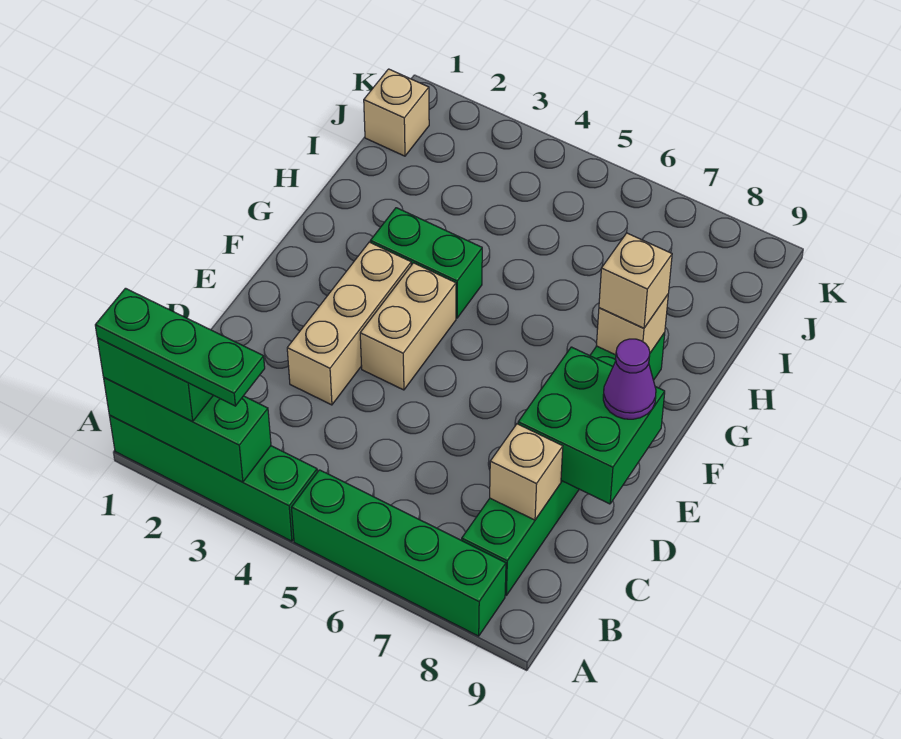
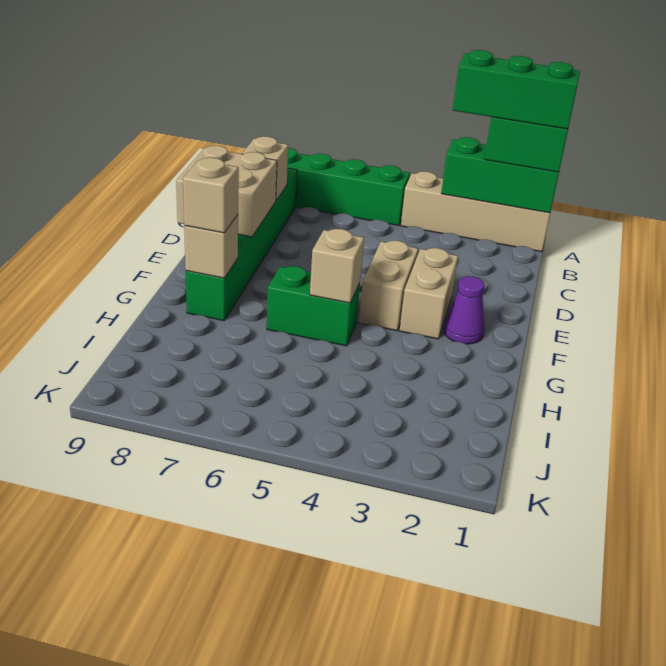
green 1x4 brick [109,415,317,541] -> tan 1x4 brick [401,171,550,252]
green 1x3 plate [95,288,265,406] -> green 1x3 brick [453,50,580,129]
tan 1x3 brick [287,242,411,405] -> tan 1x2 brick [400,248,458,339]
green 2x2 brick [518,347,665,504] -> tan 2x2 brick [176,146,277,237]
purple 1x1 cone [603,339,656,419] -> purple 1x1 cone moved to [444,276,485,344]
green 1x2 brick [370,208,482,318] -> green 1x2 brick moved to [267,266,360,346]
tan 1x1 brick [364,69,429,156] -> tan 1x1 brick moved to [310,229,364,303]

